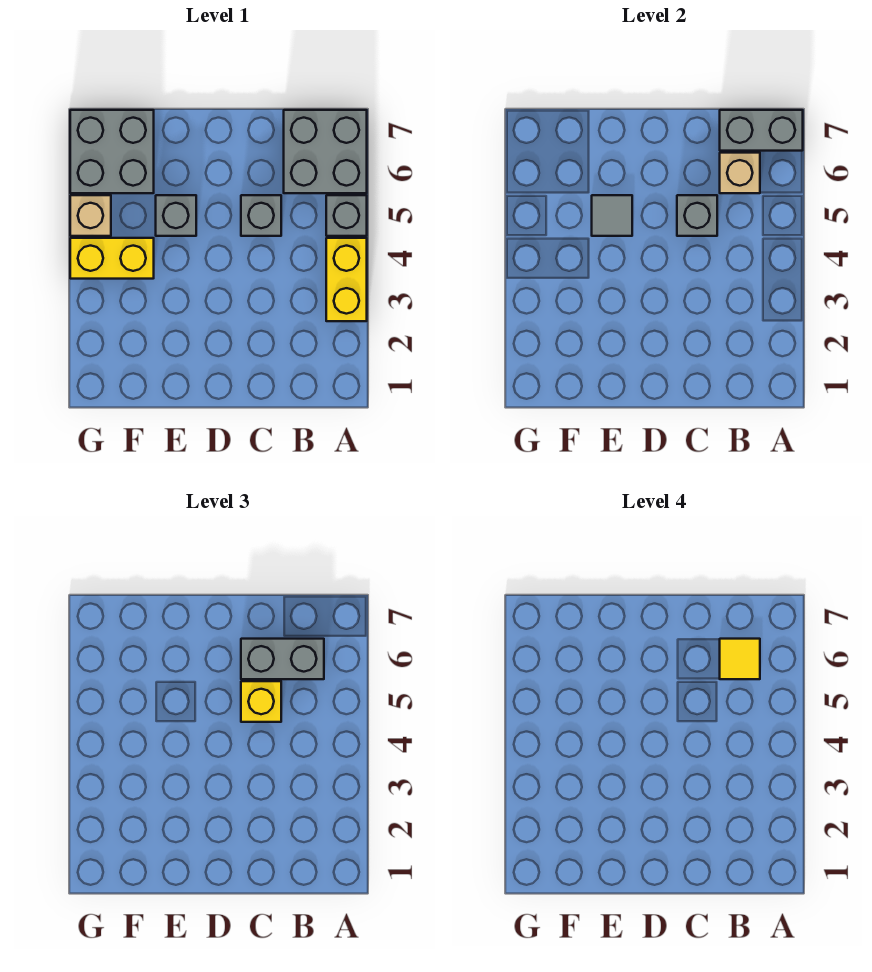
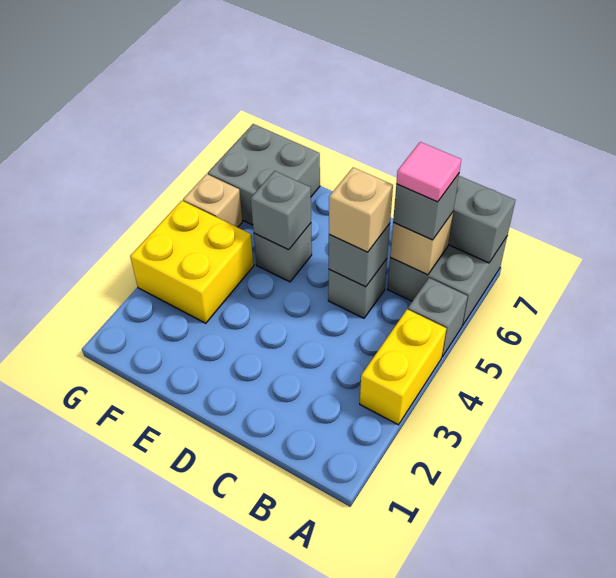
grey 1x2 brick [241,639,324,679] -> grey 1x1 brick [393,174,459,240]
yellow 1x1 tile [720,639,760,679] -> pink 1x1 tile [396,142,461,202]
yellow 1x1 brick [241,681,281,722] -> tan 1x1 brick [329,167,393,252]
grey 1x1 tile [592,195,632,236] -> grey 1x1 brick [251,171,311,250]
yellow 1x2 brick [70,238,154,279] -> yellow 2x2 brick [130,201,254,323]

